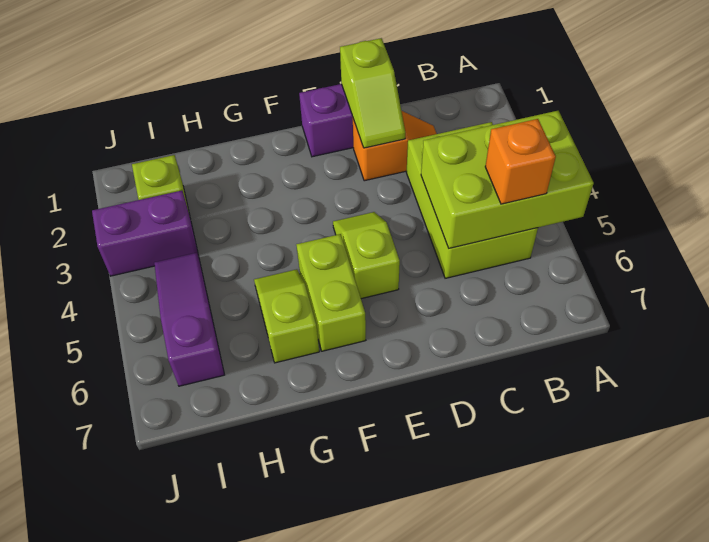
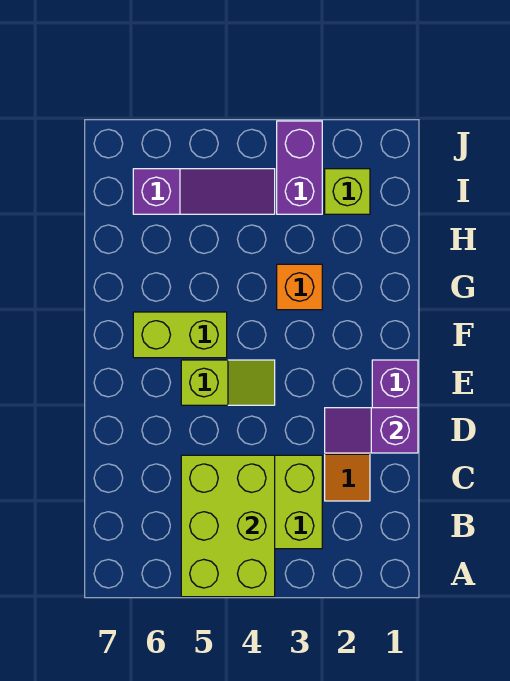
orange 1x1 brick [485,119,556,204] -> orange 1x1 brick moved to [277,264,322,310]
lime 1x2 slope [340,38,405,148] -> purple 1x2 slope [325,408,418,453]
lime 1x2 slope [254,269,319,363] -> none

